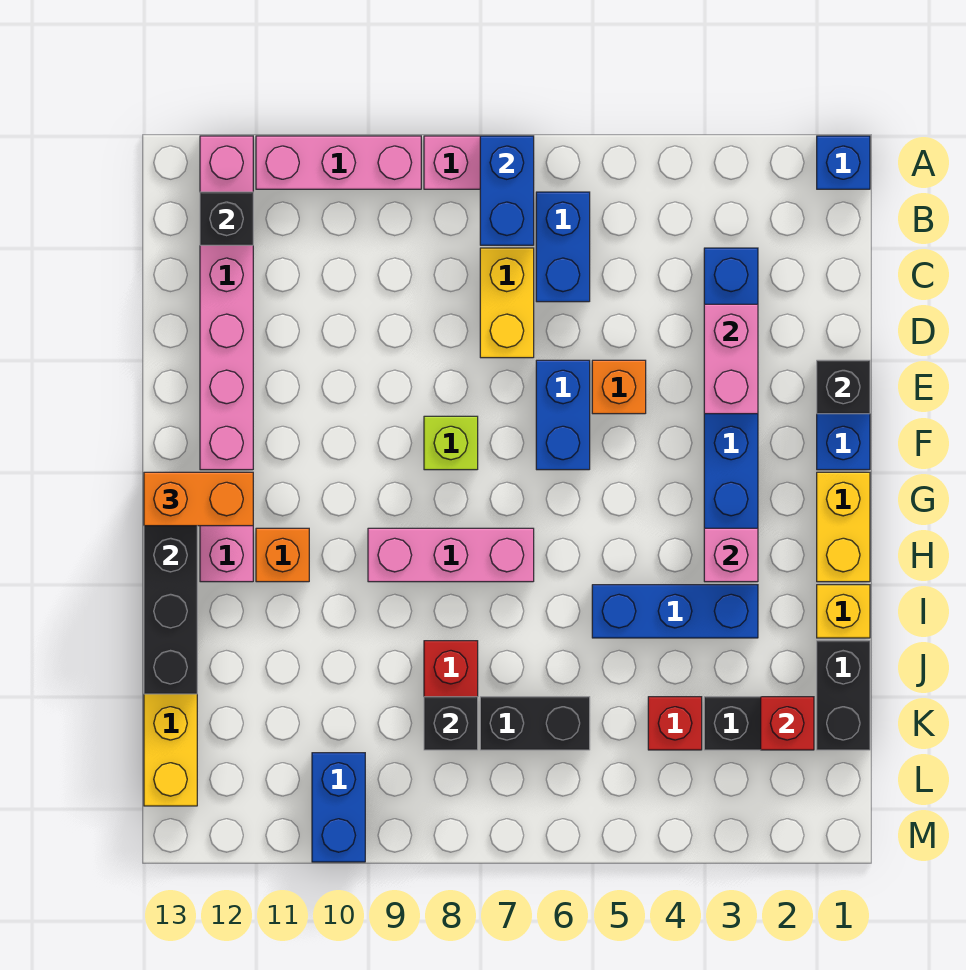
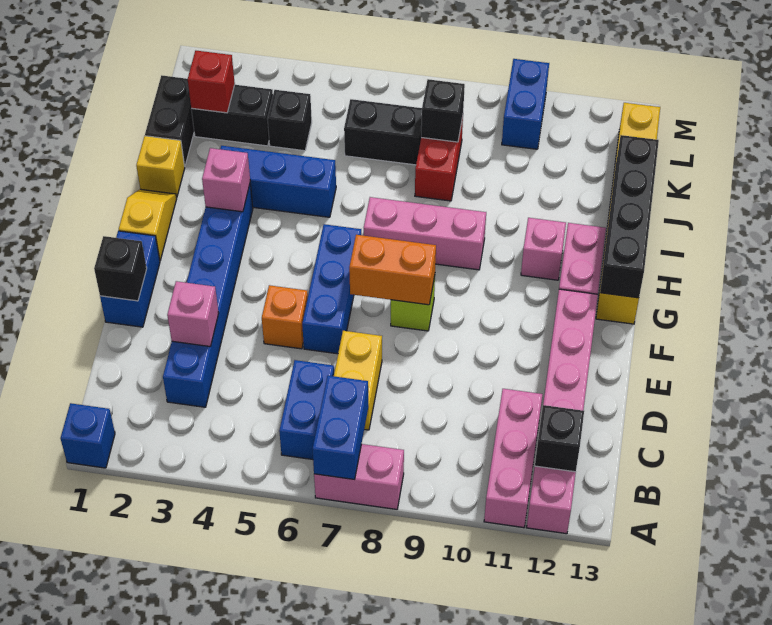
pink 1x3 brick [256,136,421,189] -> pink 1x3 brick turned to [484,389,543,528]
pink 1x2 brick [704,304,758,414] -> pink 1x1 brick [167,281,219,347]
blue 1x2 brick [536,360,590,470] -> blue 1x3 brick [302,224,361,354]
yellow 1x2 brick [817,472,870,582] -> yellow 1x2 slope [119,189,177,260]
orange 1x2 brick [144,472,253,526] -> orange 1x2 brick moved to [349,235,436,305]
orange 1x1 brick [256,528,309,582] -> pink 1x1 brick [521,218,566,280]
red 1x1 brick [648,697,702,750] -> black 1x1 brick [267,90,312,151]

